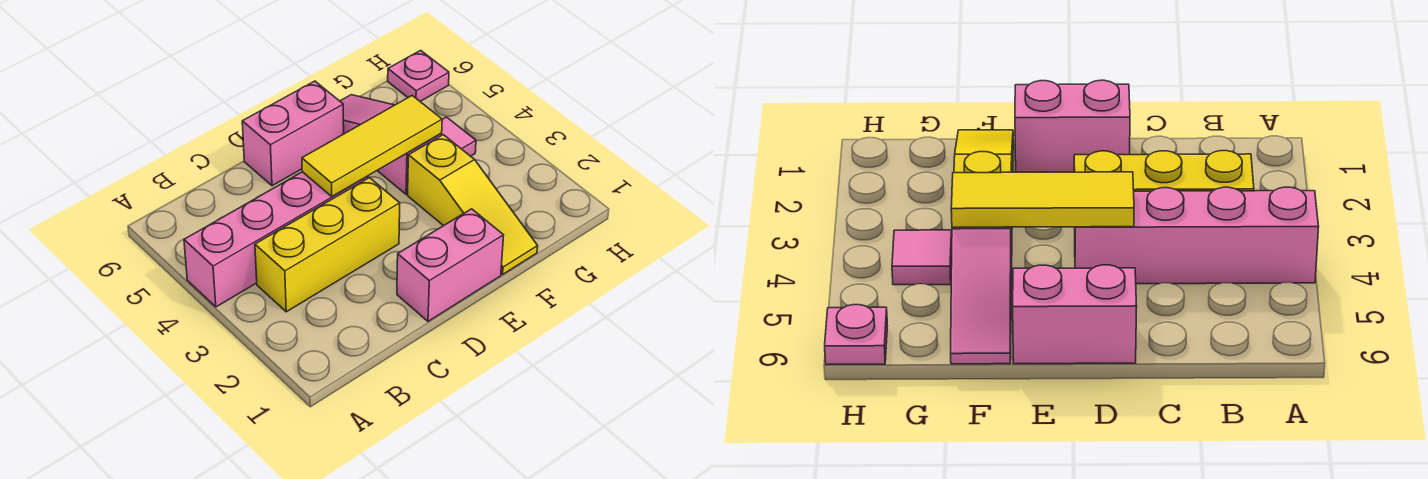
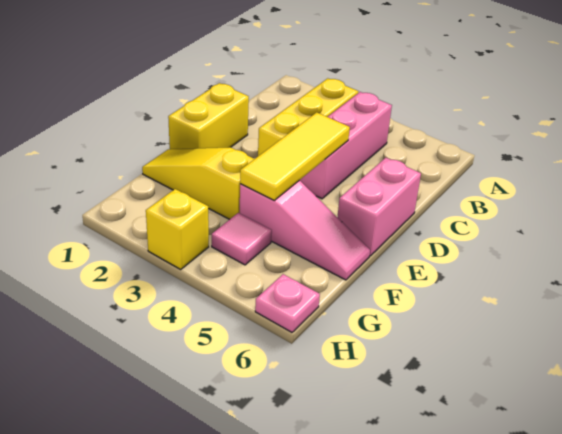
pink 1x4 brick [184,172,368,307] -> pink 1x3 brick [300,92,392,199]
pink 1x2 brick [397,209,504,321] -> yellow 1x2 brick [168,83,249,149]
none -> yellow 1x1 brick [146,189,209,269]

